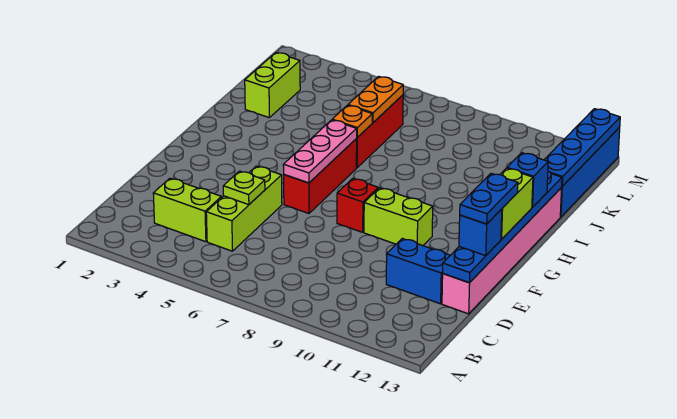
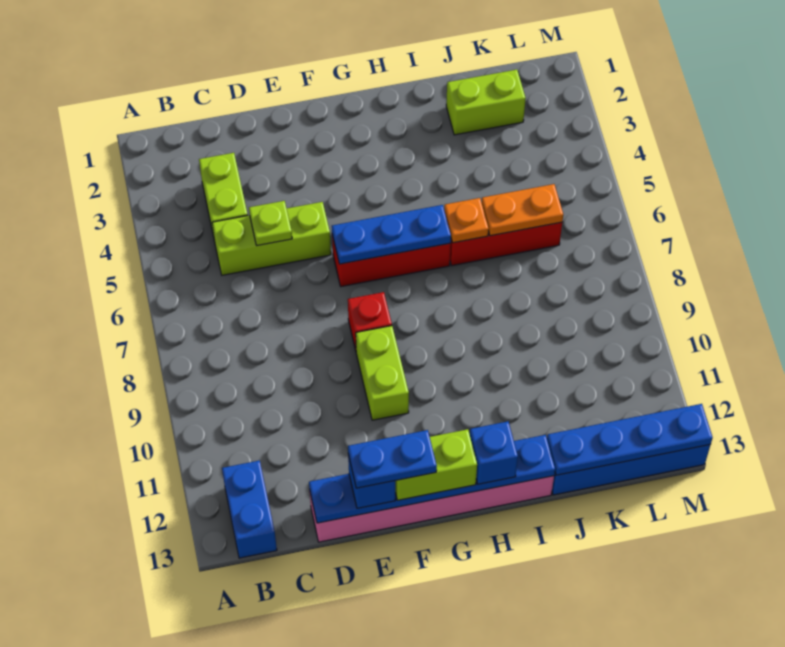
blue 1x2 brick [386,238,450,304] -> blue 1x2 brick moved to [222,460,277,558]
pink 1x3 plate [283,120,357,183] -> blue 1x3 plate [332,205,451,264]

